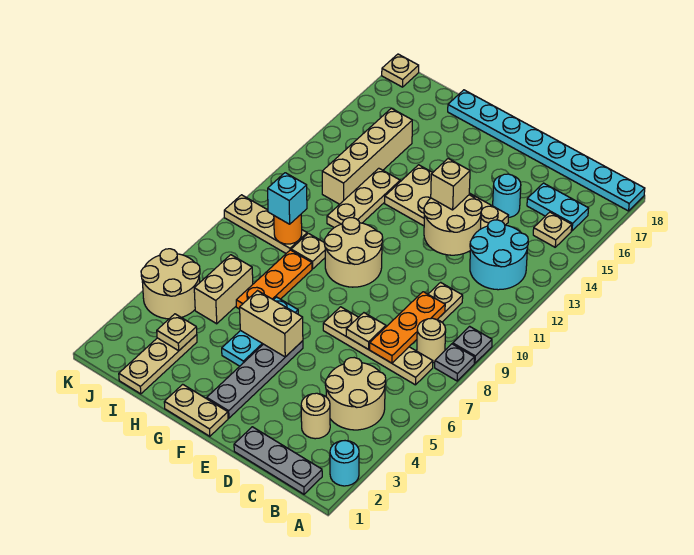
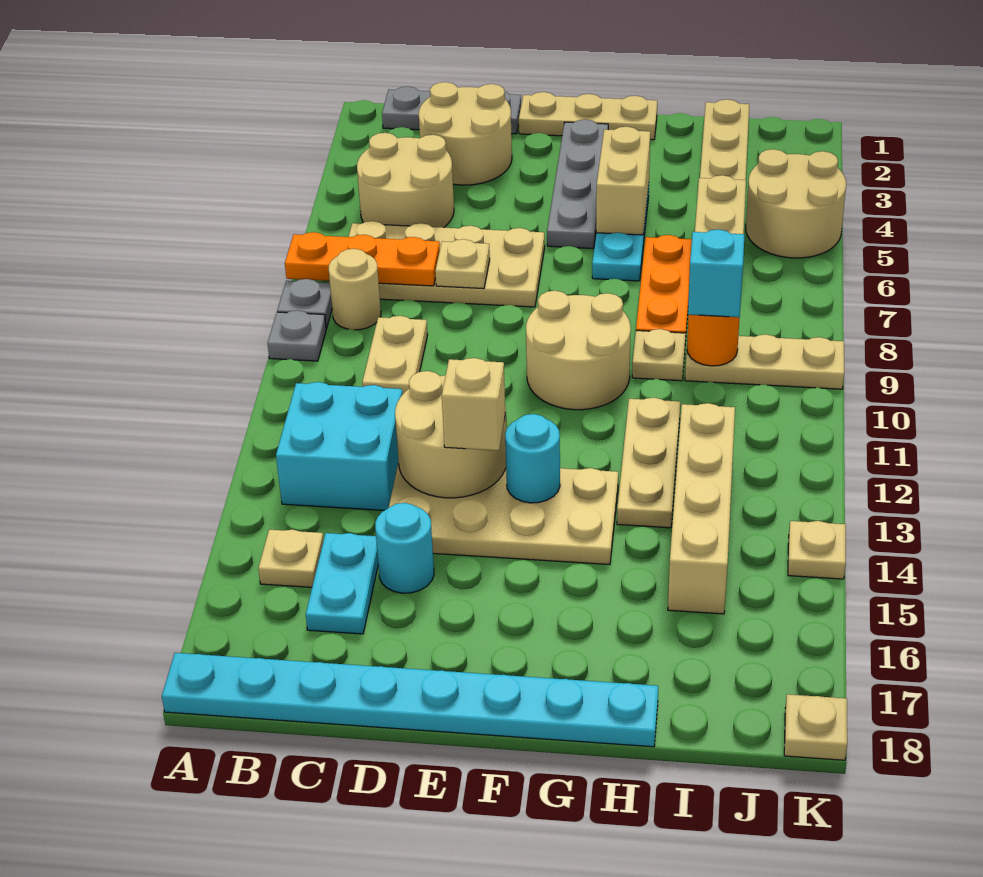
cyan 1x1 round brick [330,441,359,486] -> cyan 1x1 round brick moved to [505,414,560,503]
tan 1x4 plate [323,307,433,385] -> tan 2x4 plate [348,221,545,307]
cyan 2x2 round brick [470,220,528,290] -> cyan 2x2 brick [276,382,402,510]
cyan 1x2 plate [527,183,589,231] -> cyan 1x2 plate turned to [306,533,378,634]
tan 1x1 round brick [301,393,330,439] -> tan 2x2 round brick [419,82,512,185]
orange 1x3 plate [370,292,445,363] -> orange 1x3 plate turned to [285,232,440,286]
tan 1x2 plate [164,384,228,436] -> tan 1x3 plate [519,92,657,140]
tan 1x2 brick [240,291,303,357] -> tan 1x2 brick turned to [596,127,650,235]
tan 1x1 plate [157,314,197,351] -> tan 1x1 plate moved to [788,521,846,579]

